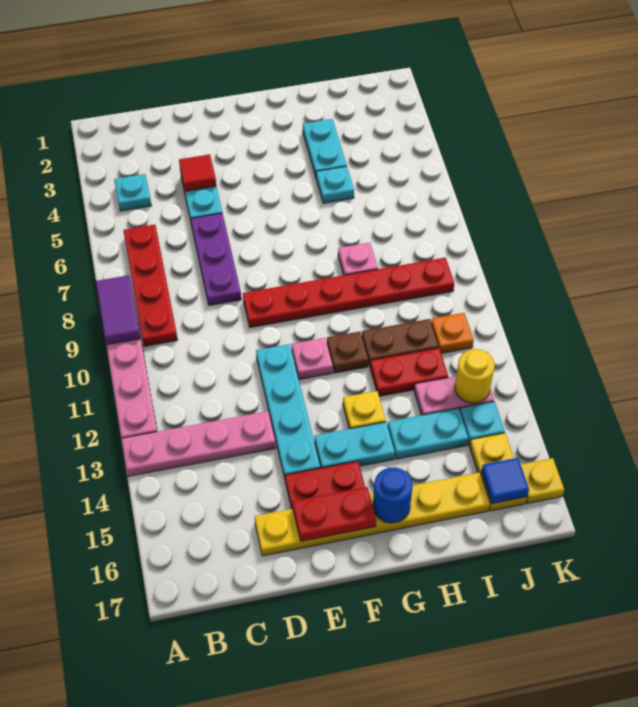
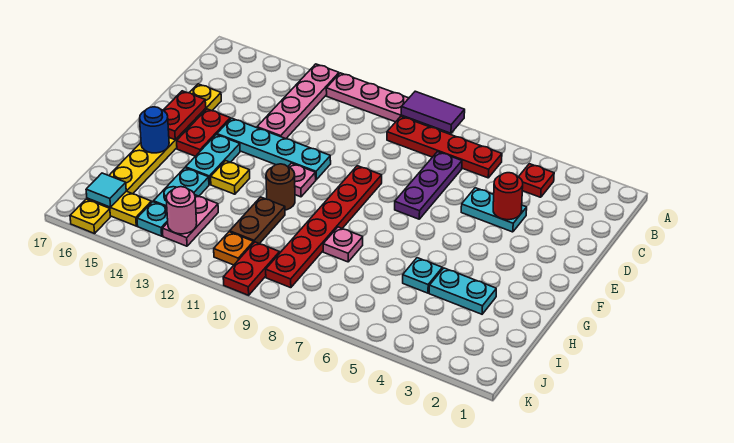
cyan 1x1 plate [114,174,151,211] -> red 1x1 plate [519,164,554,197]
red 1x1 tile [179,154,216,192] -> red 1x1 round brick [493,173,523,220]
purple 1x3 plate [191,213,241,306] -> purple 1x3 plate turned to [395,152,462,219]
brown 1x1 plate [327,332,368,373] -> brown 1x1 round brick [266,164,295,210]
red 1x2 plate [370,348,448,396] -> red 1x2 plate moved to [223,242,280,295]
yellow 1x1 round brick [455,349,495,403] -> pink 1x1 round brick [166,187,197,234]
blue 1x1 tile [481,458,529,504] -> cyan 1x1 tile [86,173,126,207]

